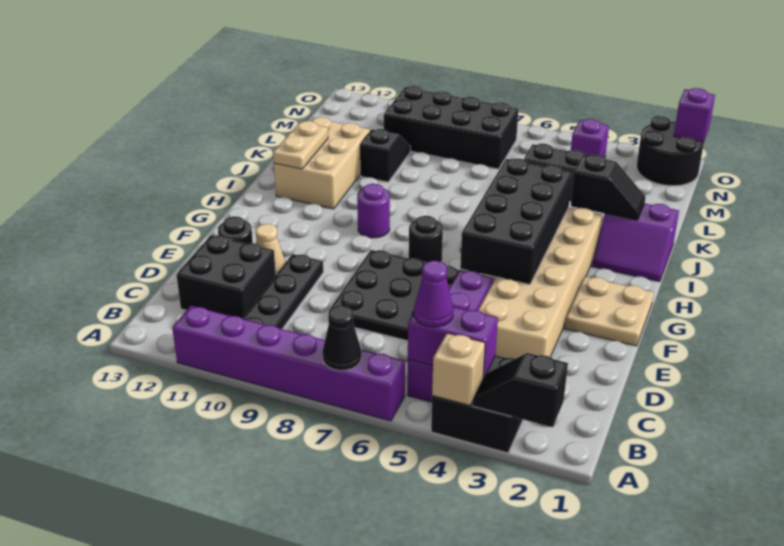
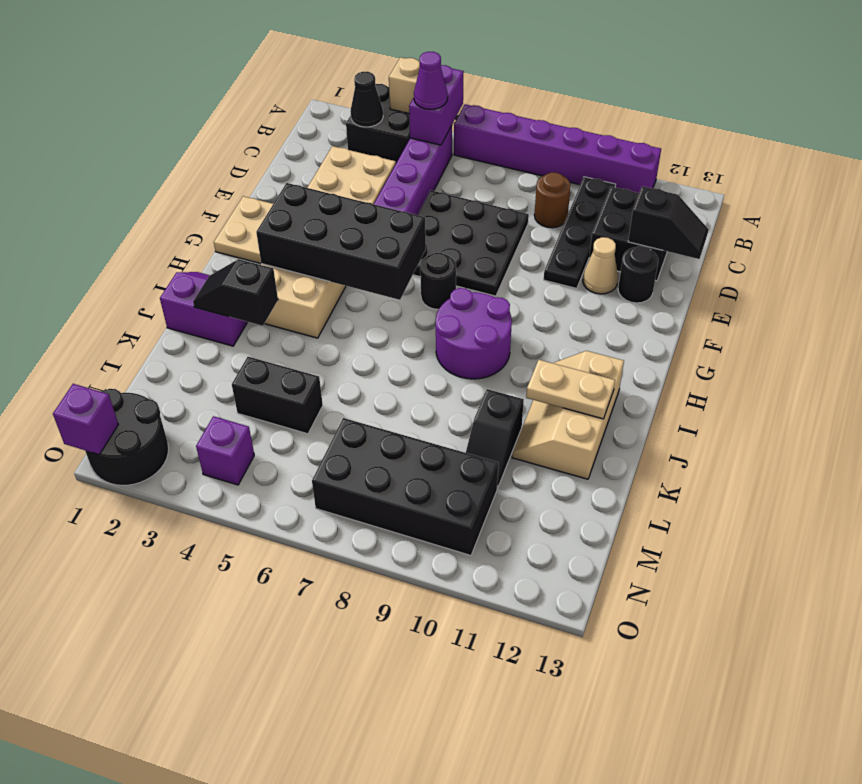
black 1x2 slope [472,353,568,427] -> black 1x2 slope moved to [628,186,709,259]
black 1x1 cone [323,306,361,371] -> black 1x1 cone moved to [350,72,383,127]
purple 1x2 brick [408,307,498,377] -> purple 1x2 brick turned to [409,65,464,145]
none -> brown 1x1 round brick [534,172,571,228]
black 2x4 brick [460,158,572,285] -> black 2x4 brick turned to [256,183,426,300]
purple 1x1 round brick [357,184,390,238] -> purple 2x2 round brick [436,288,512,379]
tan 2x3 brick [274,117,370,209] -> tan 2x3 slope [512,351,624,479]
tan 1x2 plate [273,121,328,169] -> tan 1x2 plate turned to [526,360,615,419]

